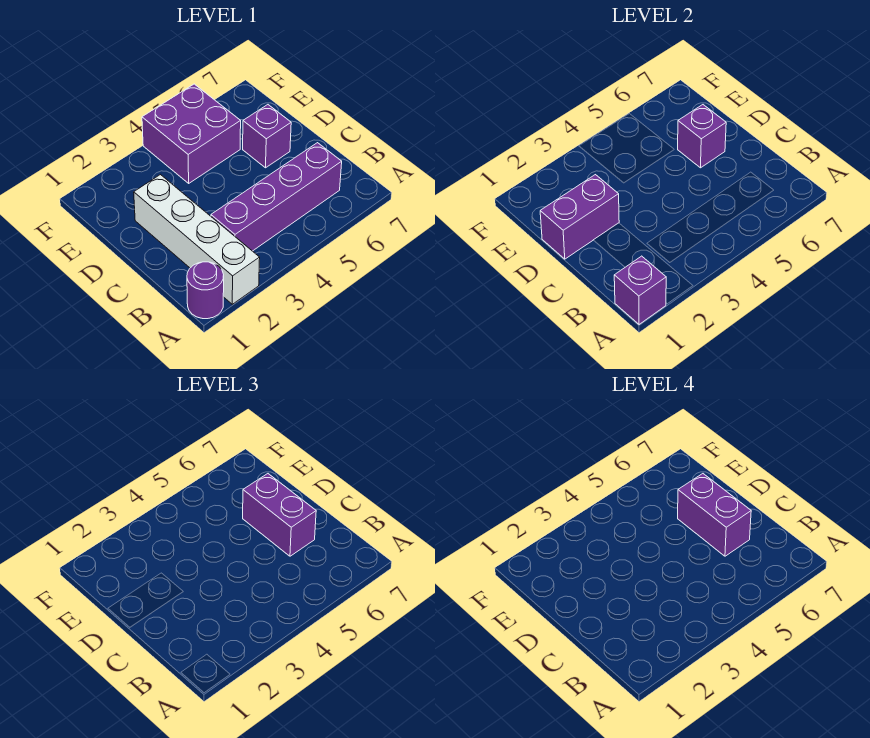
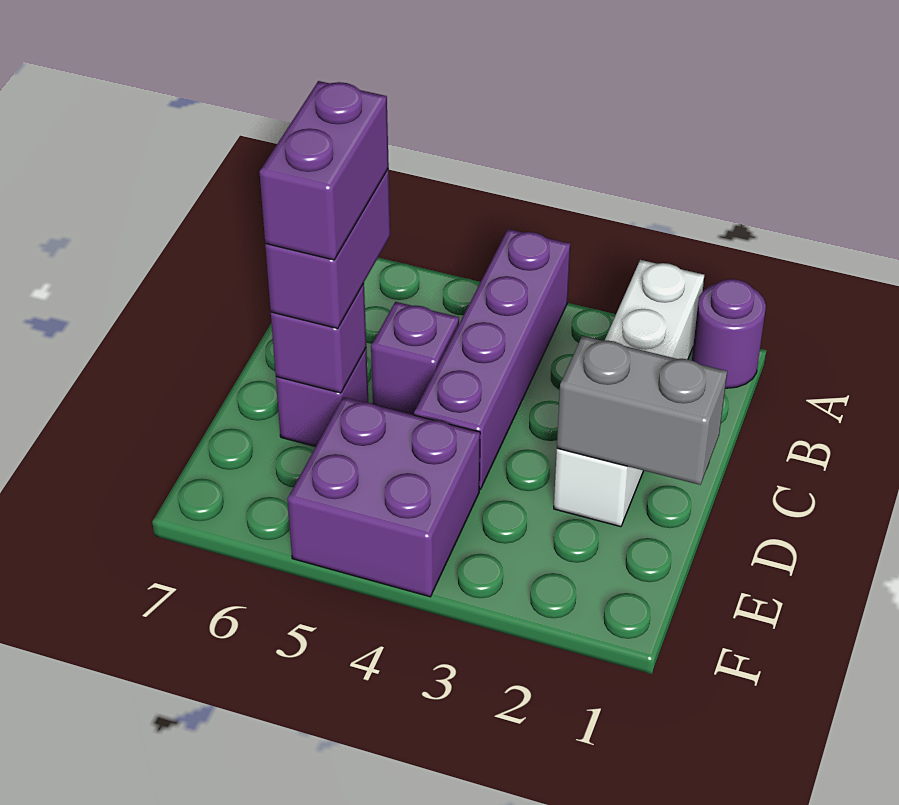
purple 1x1 brick [614,256,666,324] -> purple 1x1 brick moved to [371,302,459,415]
purple 1x4 brick [211,143,342,251] -> purple 1x4 brick turned to [414,229,570,490]
purple 1x2 brick [540,175,619,259] -> grey 1x2 brick [557,336,727,485]

